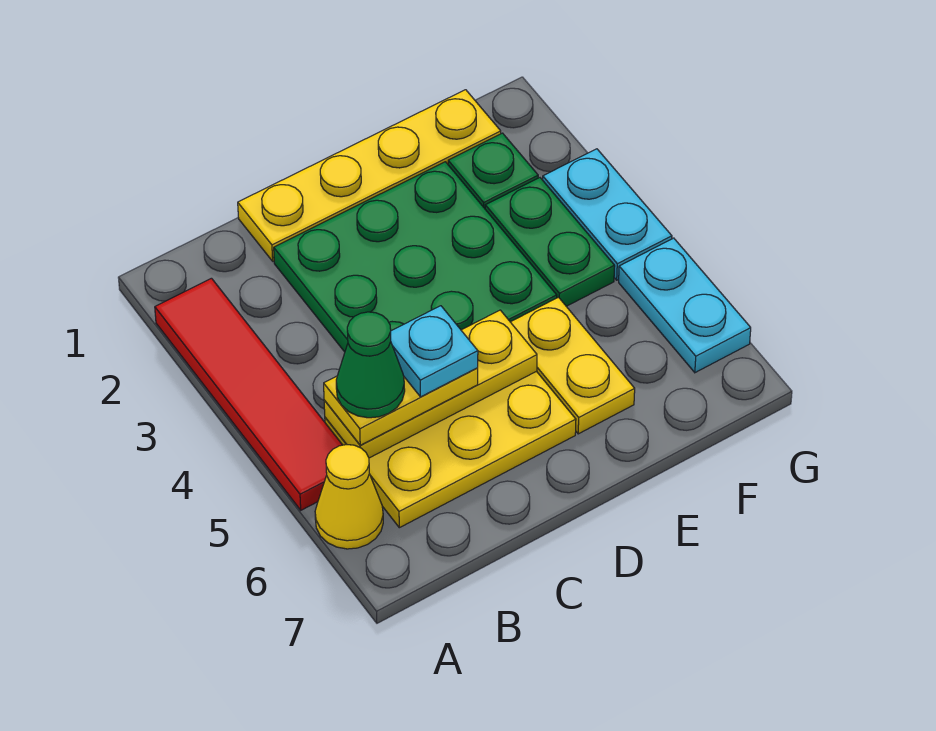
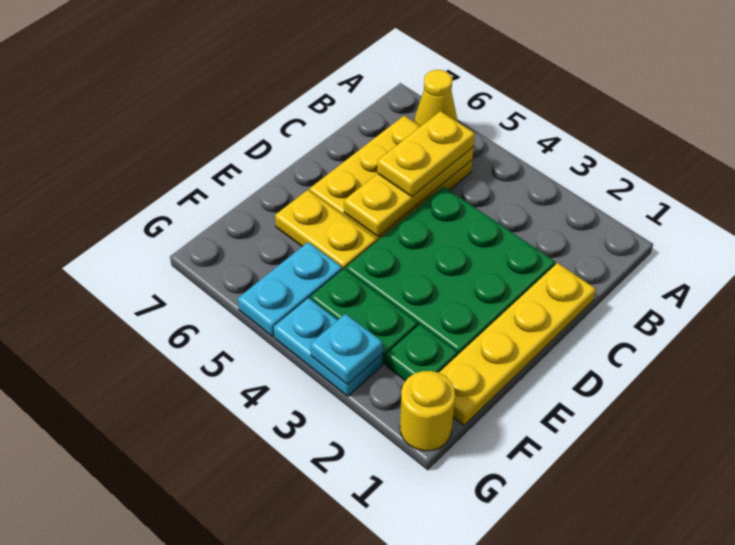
red 1x4 tile [155,278,342,510] -> none
green 1x1 cone [336,312,405,418] -> none
cyan 1x1 plate [391,306,478,397] -> cyan 1x1 plate moved to [310,314,383,385]
none -> yellow 1x1 round brick [400,371,455,451]
cyan 1x2 plate [619,238,751,373] -> cyan 1x2 plate turned to [238,242,342,337]

